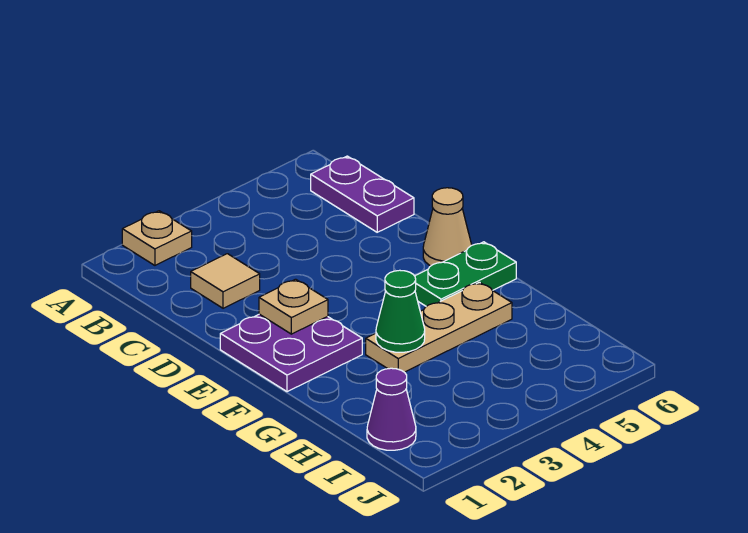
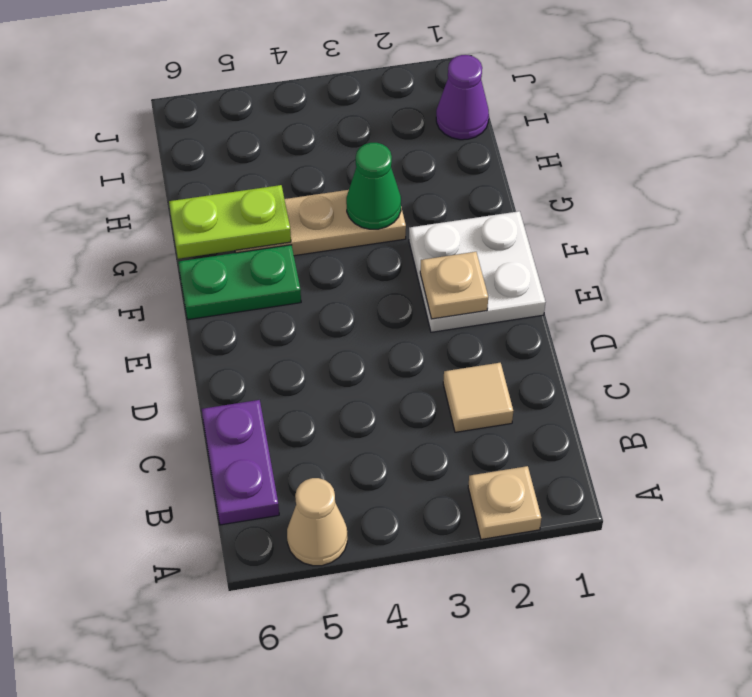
purple 2x2 plate [220,314,362,392] -> white 2x2 plate [409,211,546,332]
tan 1x1 cone [423,188,472,266] -> tan 1x1 cone moved to [287,478,347,566]
none -> lime 1x2 plate [169,185,291,259]

